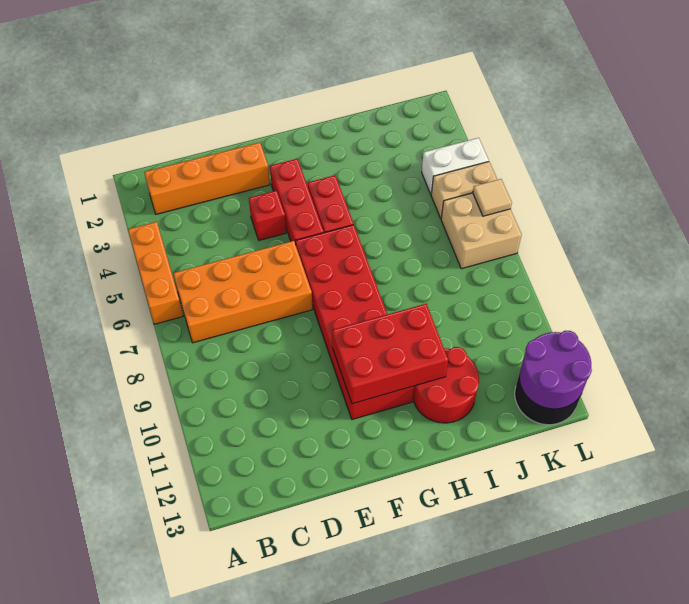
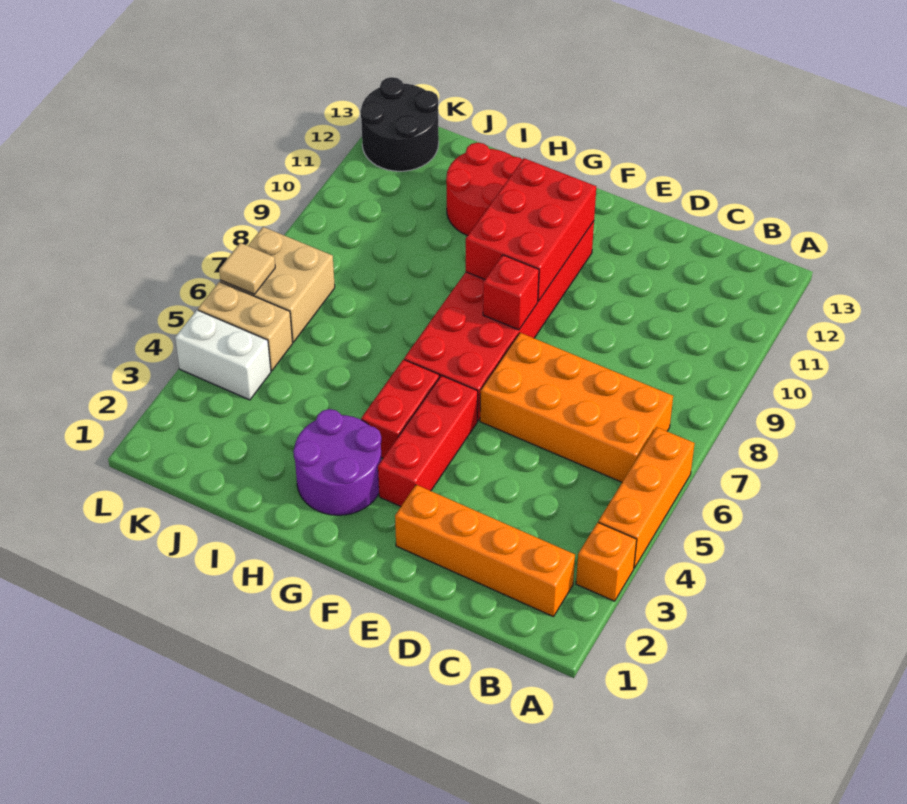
none -> orange 1x1 brick [576,523,637,601]
red 1x1 brick [249,191,286,240] -> red 1x1 brick moved to [483,255,539,330]
red 2x3 brick [332,304,448,404] -> red 2x3 brick turned to [466,158,596,301]
purple 2x2 round brick [519,331,592,409] -> purple 2x2 round brick moved to [293,409,382,515]

